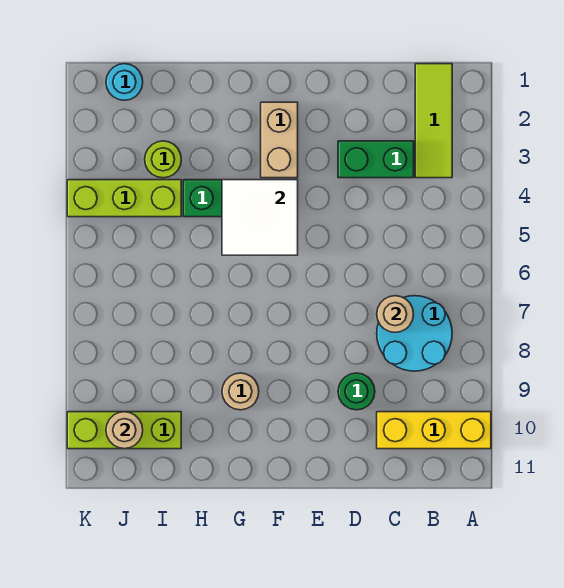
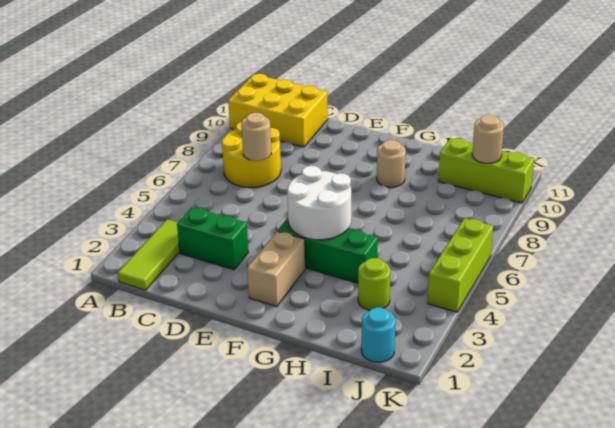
yellow 1x3 brick [377,412,491,449] -> yellow 2x3 brick [228,74,328,147]
cyan 2x2 round brick [377,296,452,371] -> yellow 2x2 round brick [222,122,281,187]
green 1x1 round brick [338,373,375,410] -> none
white 2x2 tile [222,180,298,255] -> white 2x2 round brick [287,166,351,240]
lime 1x3 brick [67,180,181,217] -> lime 1x3 brick turned to [428,218,493,312]

